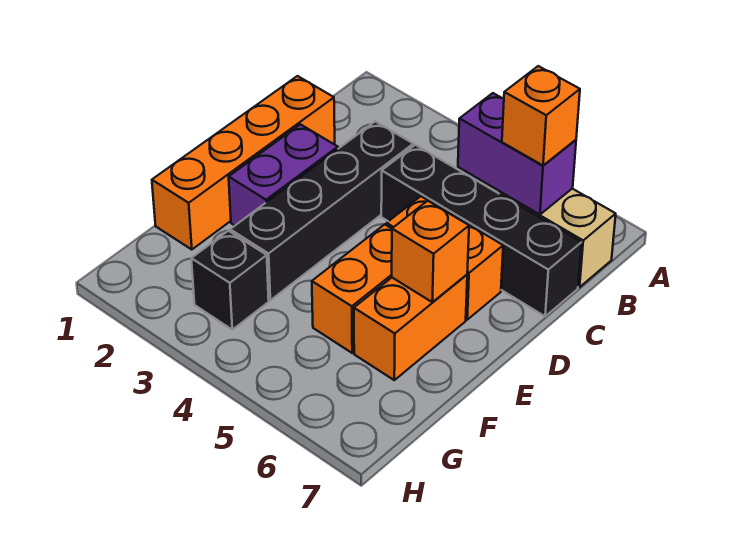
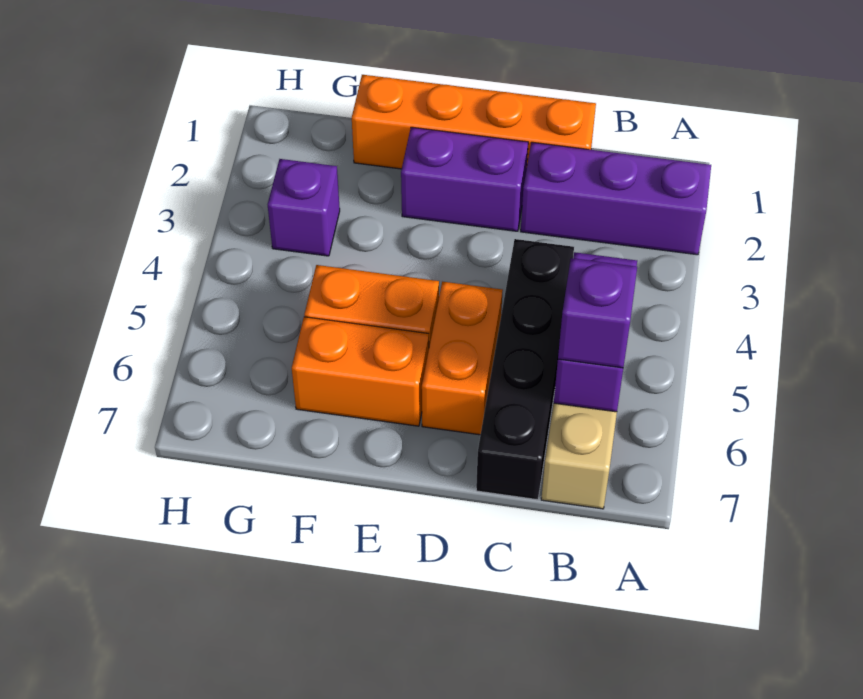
none -> purple 1x3 brick [521,142,711,255]
orange 1x1 brick [502,66,580,165] -> purple 1x1 brick [558,258,637,368]
black 1x4 brick [230,121,413,300] -> none
orange 1x1 brick [392,201,469,302] -> none
black 1x1 brick [191,231,269,330] -> purple 1x1 brick [268,159,340,256]

